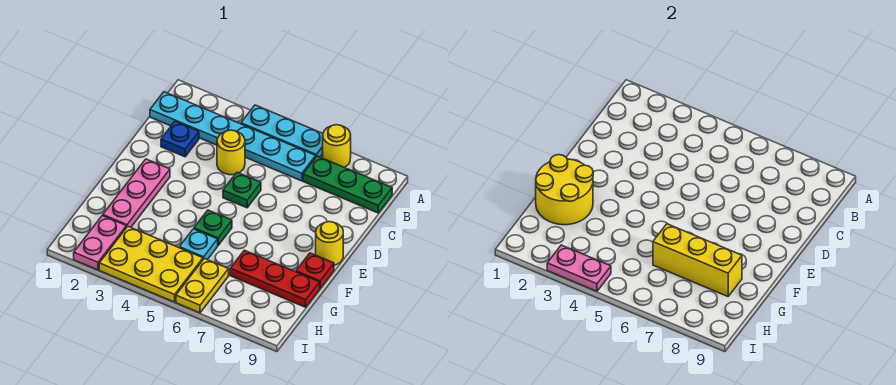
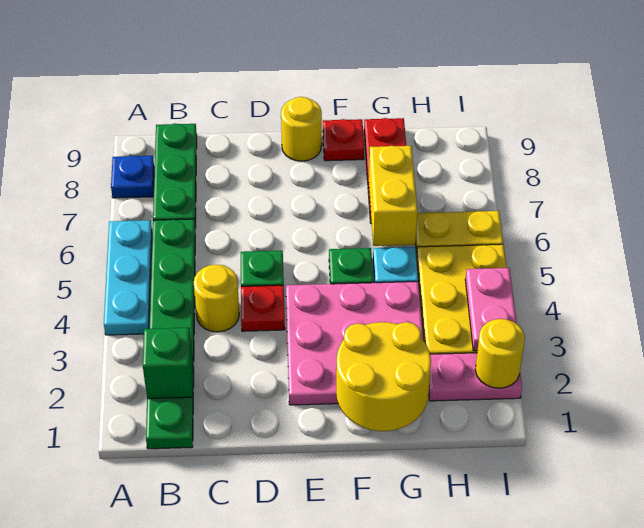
yellow 1x1 round brick [323,125,351,167] -> yellow 1x1 round brick moved to [475,319,525,388]
cyan 1x6 plate [150,92,316,181] -> green 1x6 plate [146,219,195,449]
none -> green 1x1 brick [143,328,193,399]
blue 1x1 plate [161,121,199,157] -> blue 1x1 plate moved to [111,156,154,198]
none -> red 1x1 plate [241,285,285,331]
pink 1x3 plate [103,159,170,228] -> pink 3x3 plate [286,282,424,405]
yellow 1x3 brick [653,224,742,296] -> yellow 1x2 brick [369,146,417,246]

